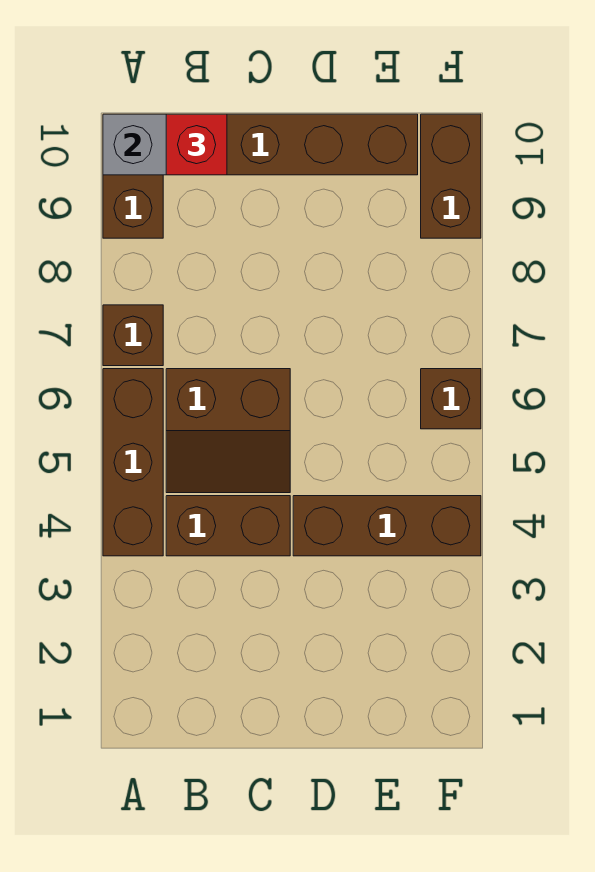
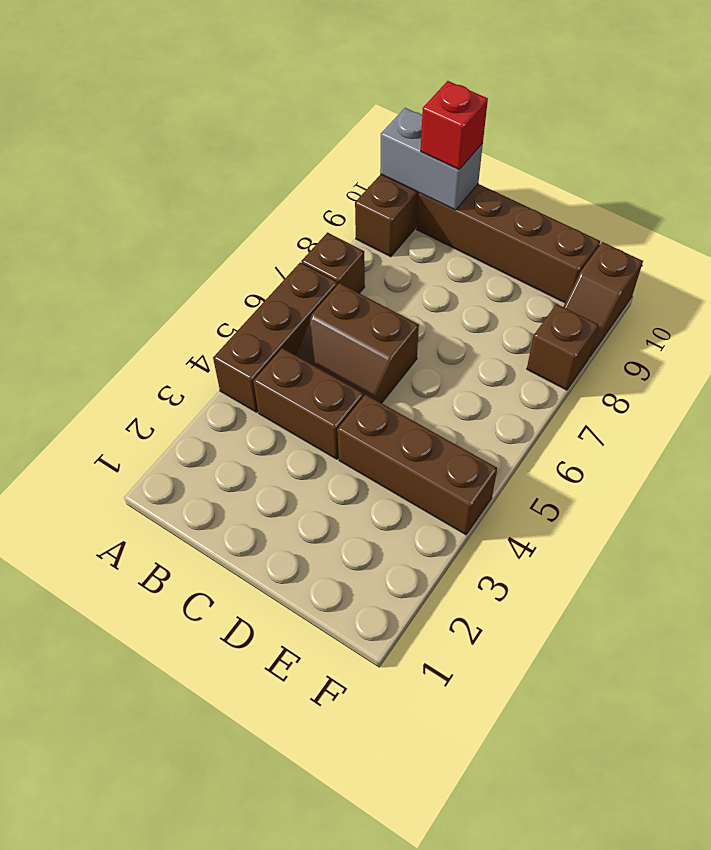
brown 1x1 brick [421,369,481,429] -> brown 1x1 brick moved to [527,304,598,390]
brown 1x2 brick [421,114,481,238] -> brown 1x2 slope [563,242,643,357]

